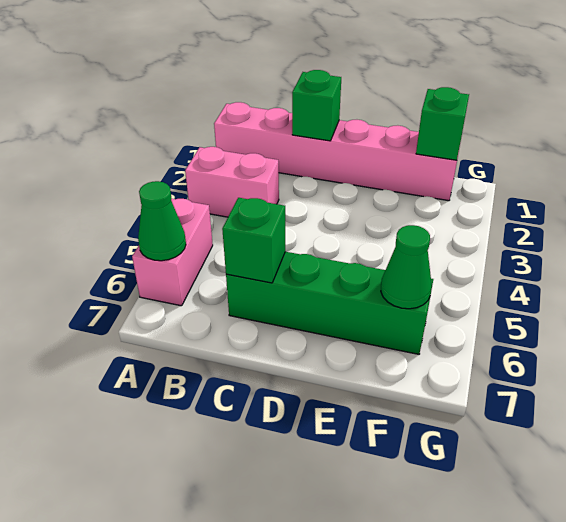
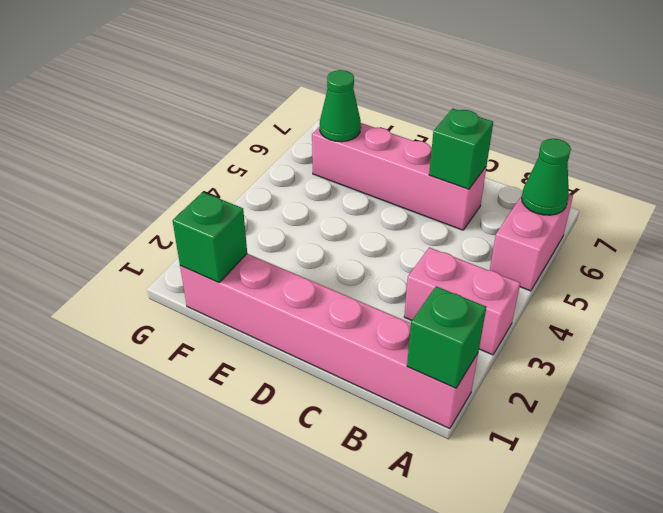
green 1x1 brick [292,70,341,141] -> green 1x1 brick moved to [407,286,486,388]
green 1x4 brick [226,252,433,354] -> pink 1x4 brick [312,123,486,230]

